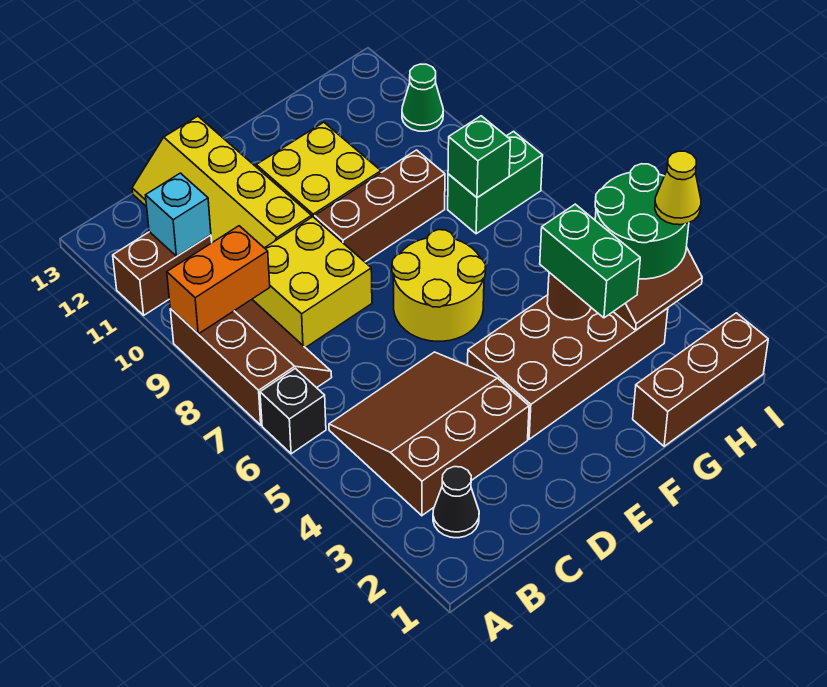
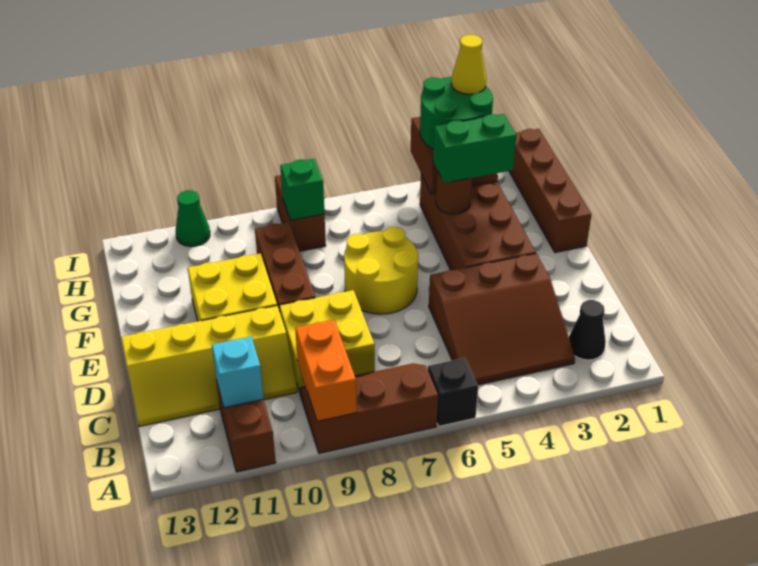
brown 3x3 slope [329,352,529,516] -> brown 3x3 slope turned to [429,253,575,385]
brown 1x3 brick [633,313,768,446] -> brown 1x4 brick [509,129,591,253]
green 1x2 brick [448,131,543,234] -> brown 1x2 brick [275,175,326,251]

